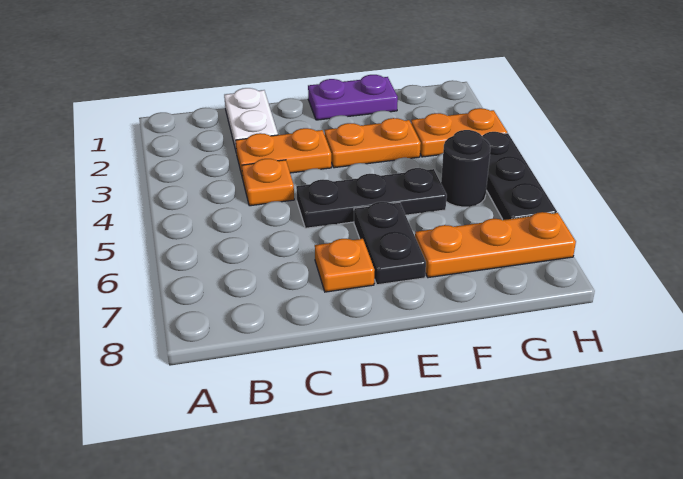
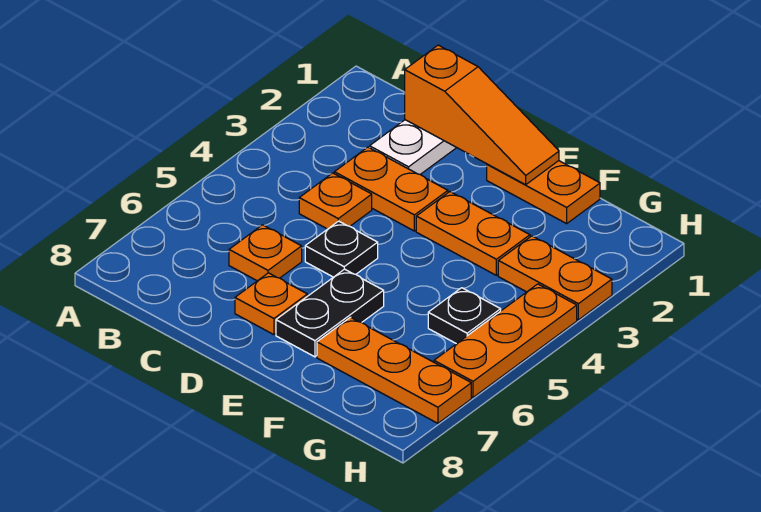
none -> orange 1x3 slope [405,45,559,185]
none -> orange 1x1 plate [229,225,302,281]
black 1x3 plate [296,168,447,228] -> black 1x1 plate [305,221,378,277]
purple 1x2 plate [308,75,398,120] -> orange 1x2 plate [487,161,600,224]
black 1x1 round brick [441,130,491,207] -> black 1x1 plate [428,288,501,344]
black 1x3 plate [482,132,557,220] -> orange 1x3 plate [434,284,577,397]

